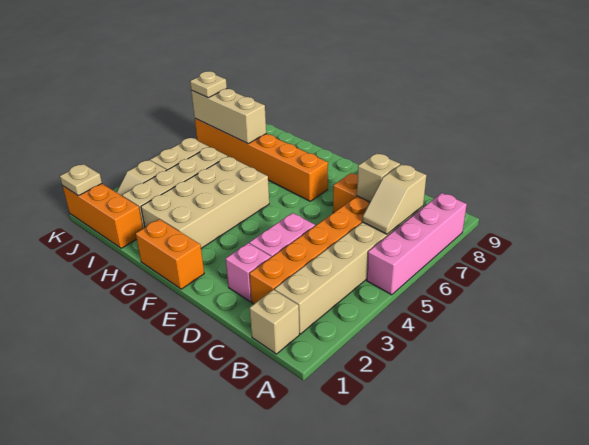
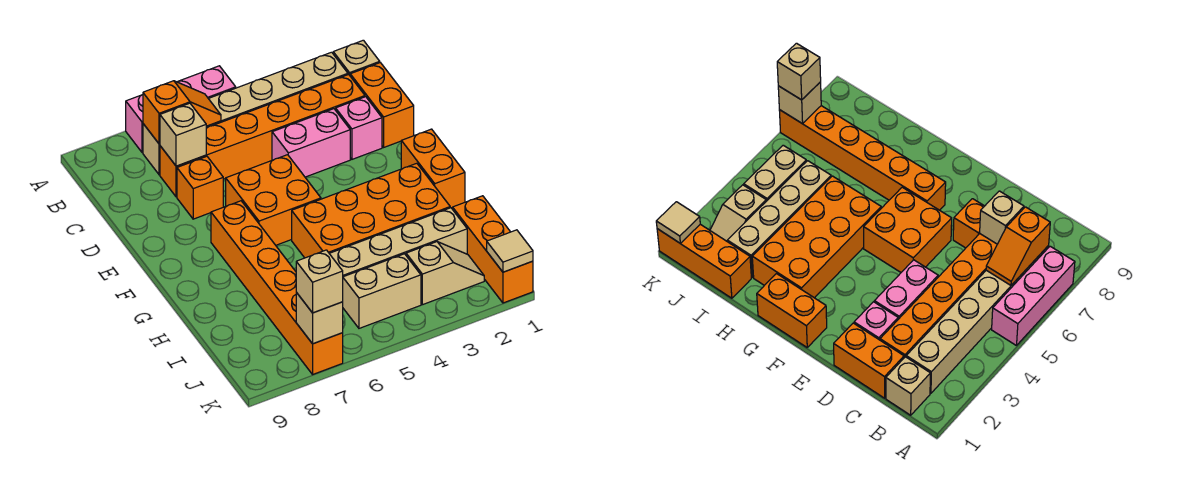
pink 1x4 brick [367,193,467,295] -> pink 1x3 brick [126,66,236,153]
tan 1x2 slope [362,164,426,234] -> orange 1x2 slope [143,81,221,144]
none -> orange 1x2 brick [350,63,414,147]
none -> orange 2x2 brick [226,155,321,245]
tan 2x4 brick [141,156,269,248] -> orange 2x4 brick [292,163,450,258]
tan 1x3 brick [191,89,266,144] -> tan 1x1 brick [296,293,343,344]
tan 1x1 plate [60,164,102,196] -> tan 1x1 tile [487,230,533,272]
tan 1x1 plate [190,71,227,98] -> tan 1x1 brick [296,250,343,313]

